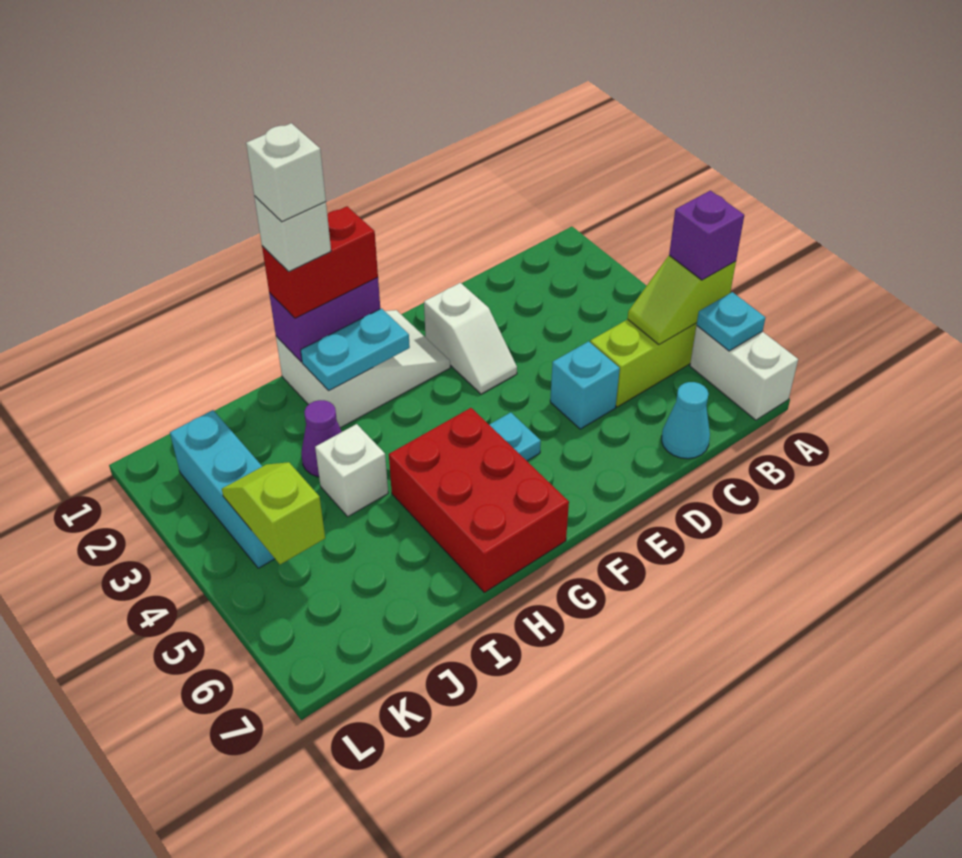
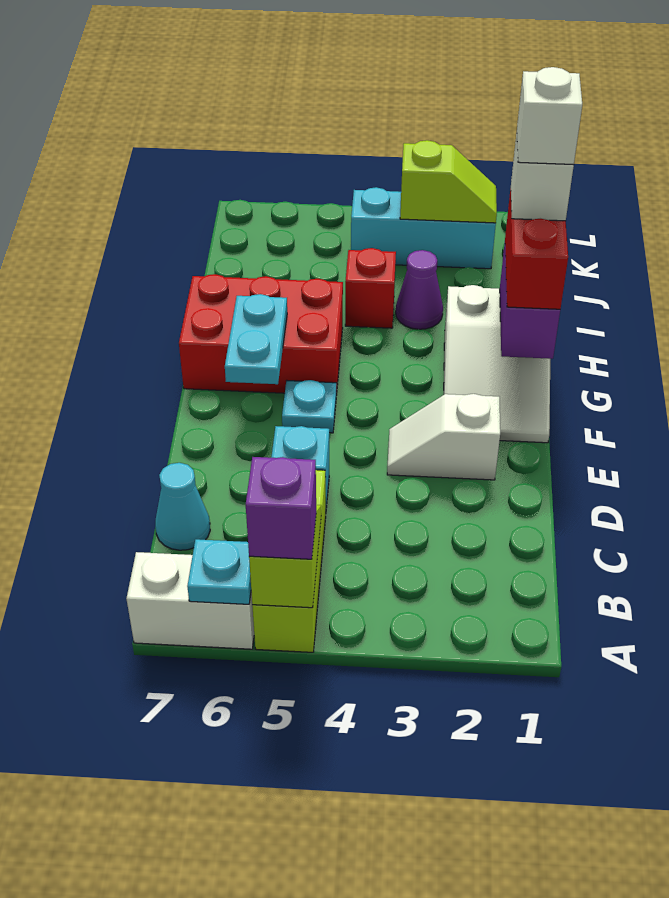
cyan 1x2 plate [301,308,410,391] -> cyan 1x2 plate moved to [225,294,287,384]
white 1x1 brick [315,424,388,517] -> red 1x1 brick [345,248,396,328]
lime 1x2 slope [222,462,325,564] -> lime 1x2 slope moved to [400,140,497,223]

